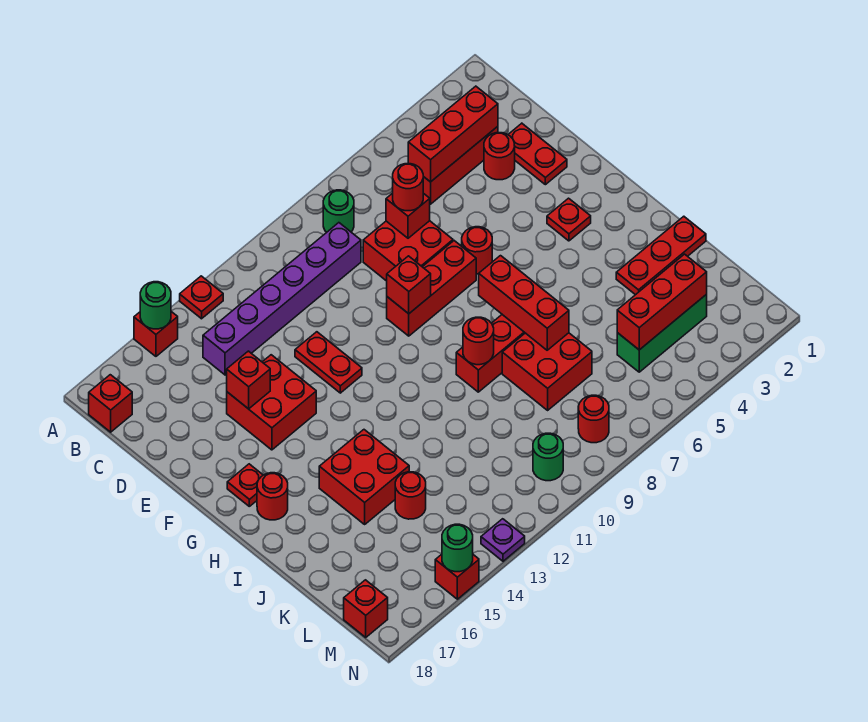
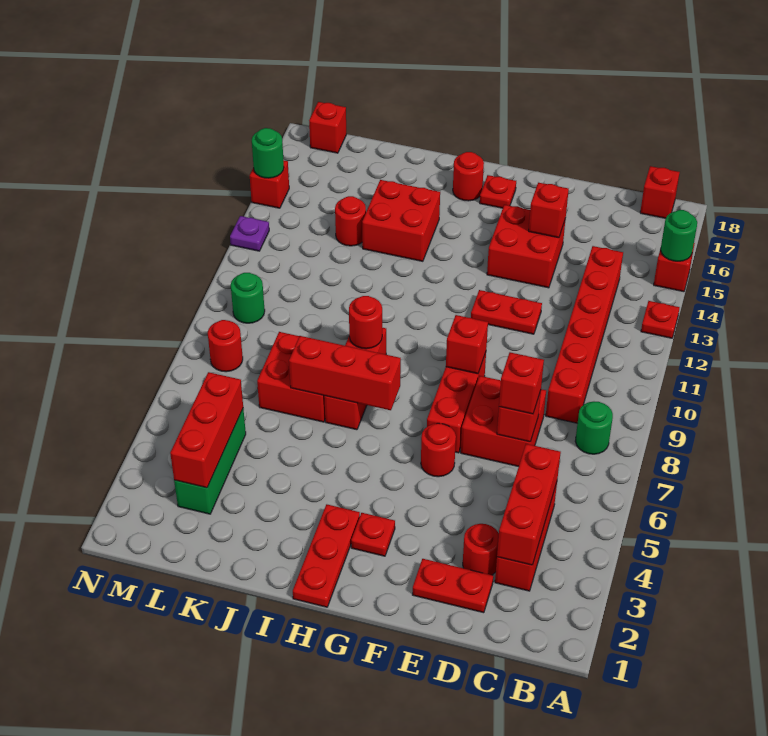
purple 1x6 brick [203,223,361,375] -> red 1x6 brick [546,246,623,423]
red 1x1 round brick [393,164,423,211] -> red 1x1 brick [499,352,544,414]
red 1x3 plate [616,216,706,295] -> red 1x3 plate moved to [293,504,360,607]

